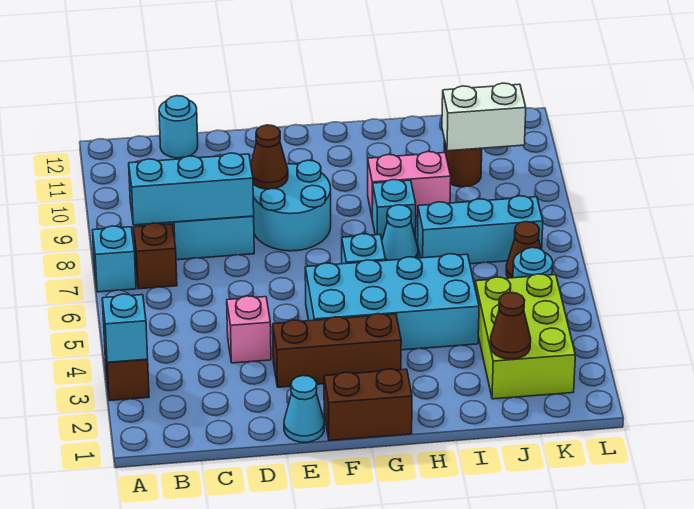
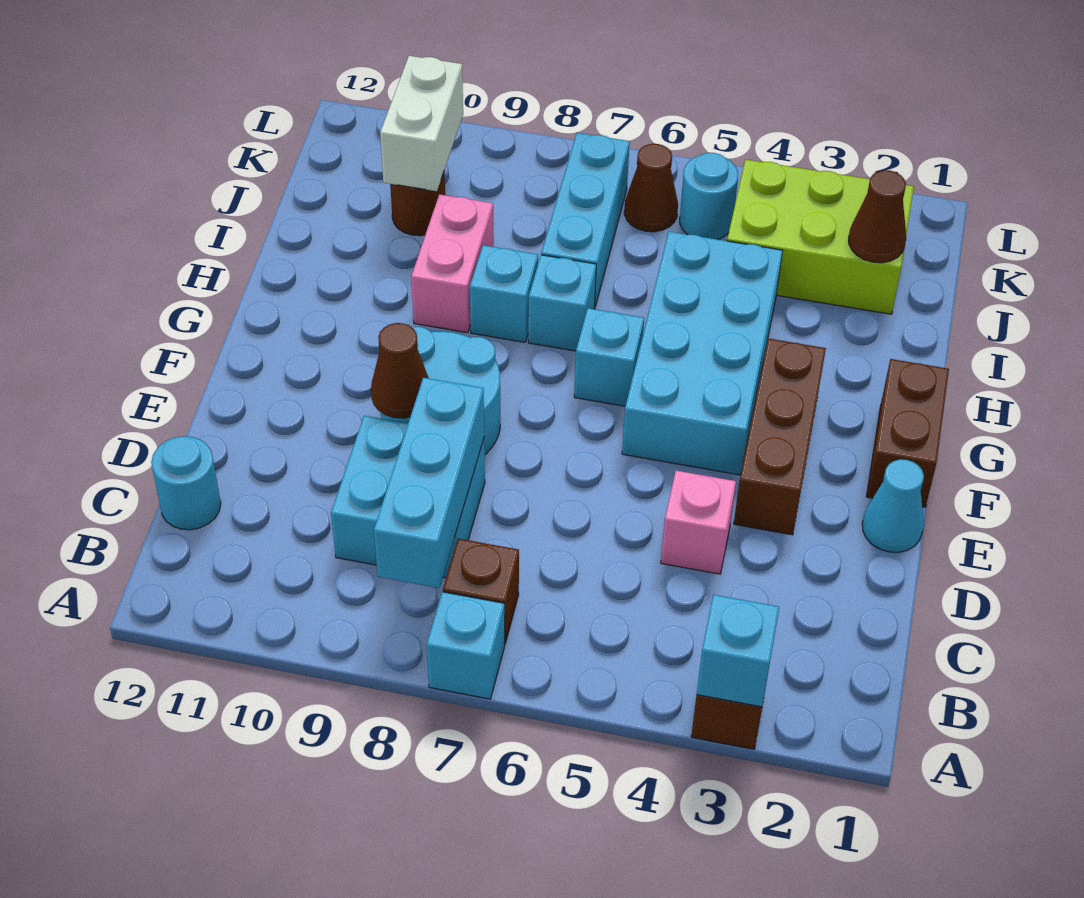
cyan 1x1 cone [382,205,418,261] -> cyan 1x1 brick [528,255,596,351]

